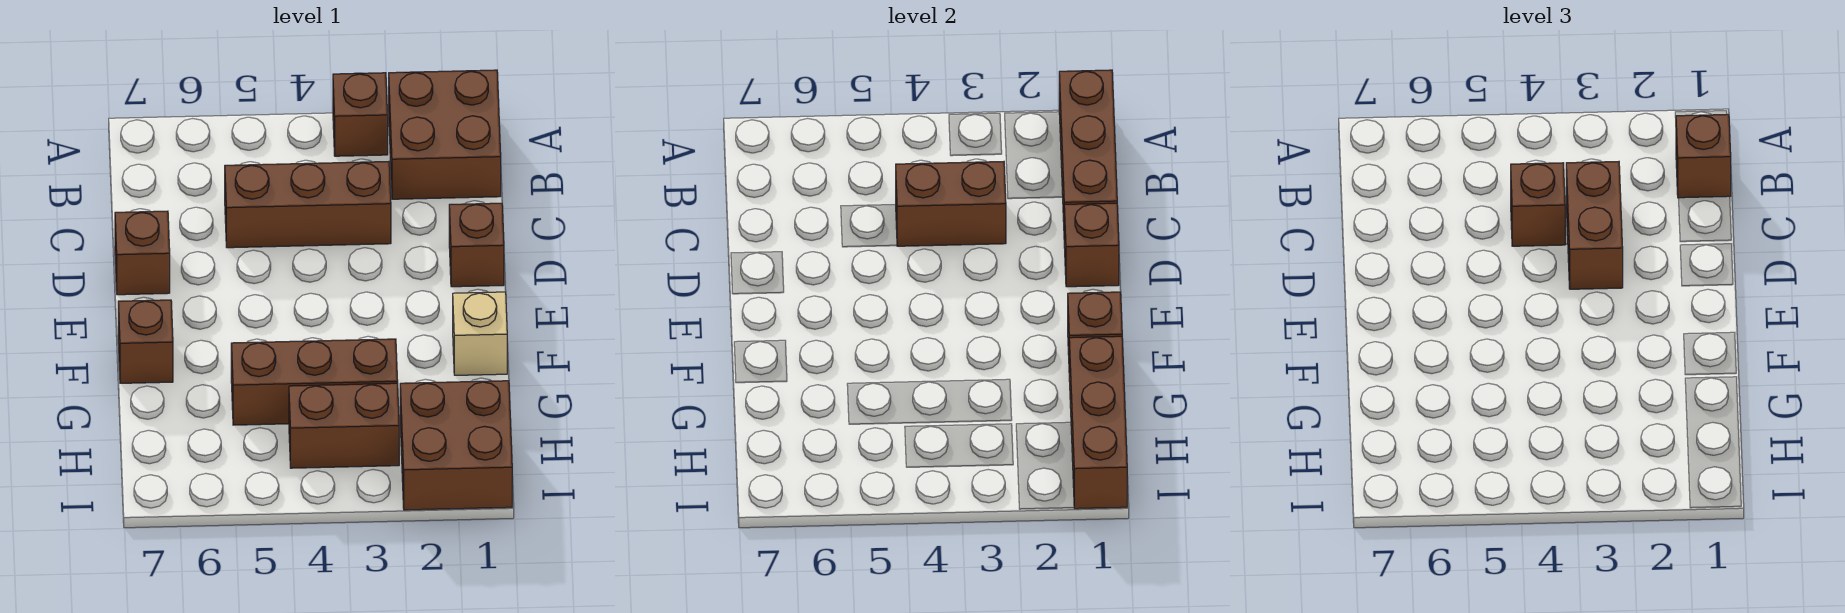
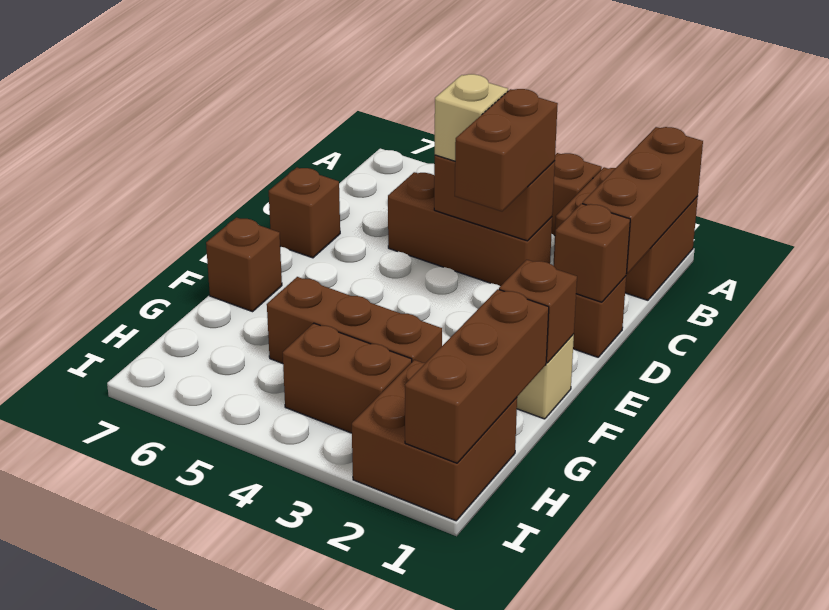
brown 1x1 brick [1676,114,1731,198] -> none
brown 1x1 brick [1511,163,1565,246] -> tan 1x1 brick [435,74,508,161]

